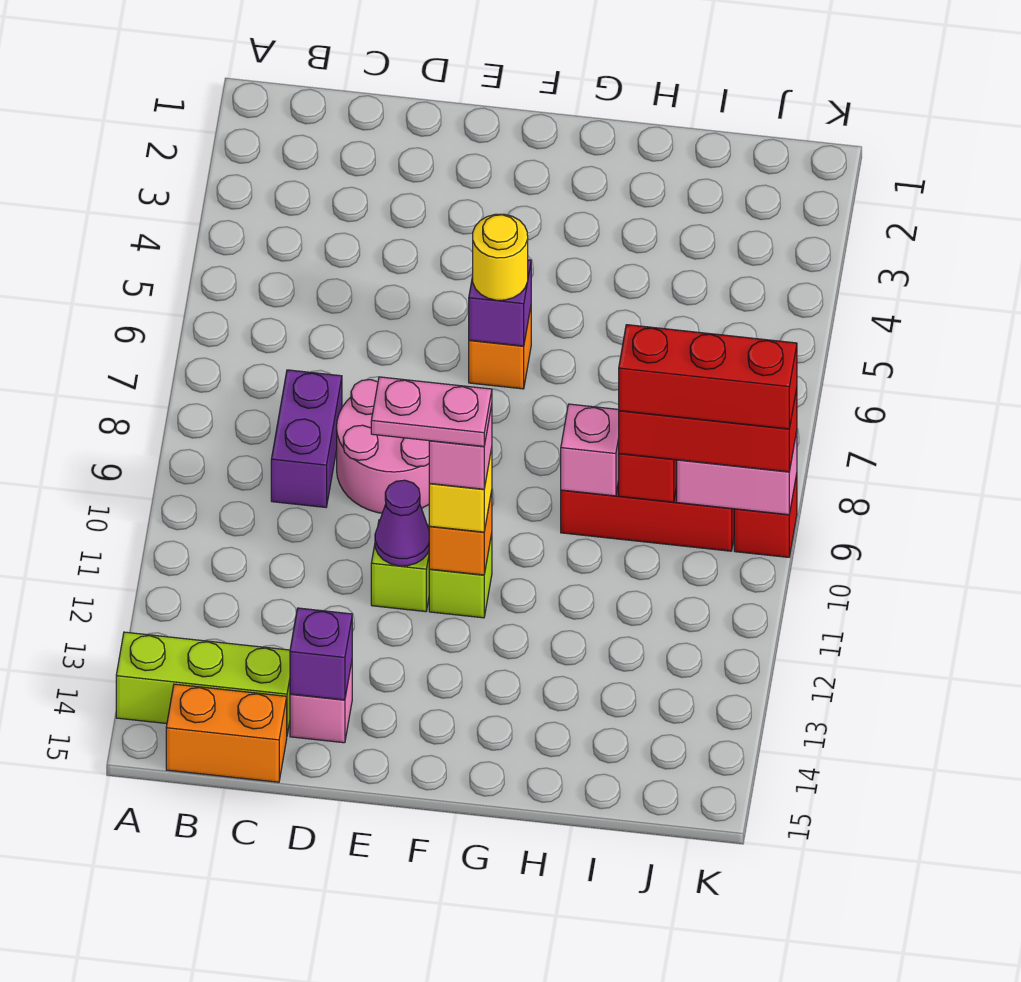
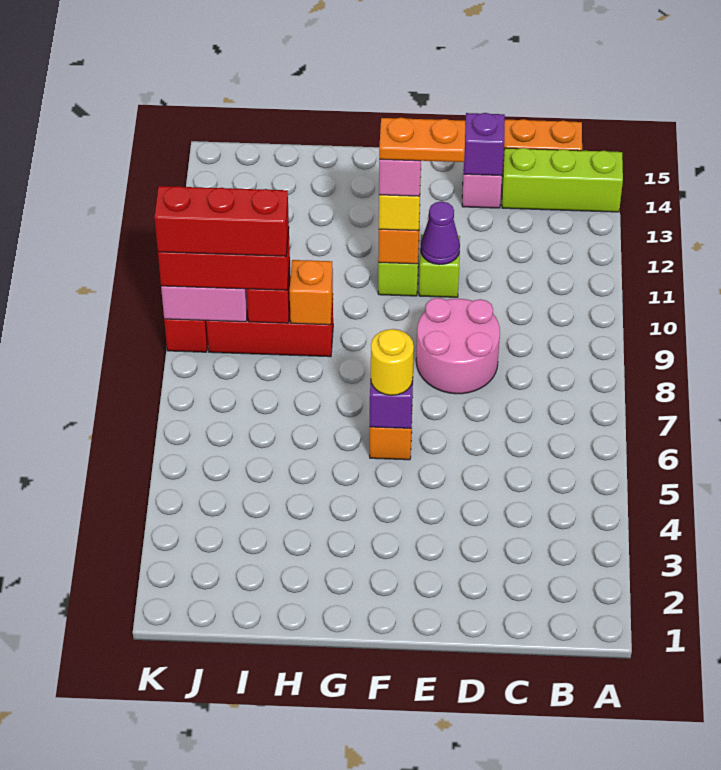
purple 1x2 brick [271,370,342,507] -> none
pink 1x2 plate [371,377,492,446] -> orange 1x2 plate [379,118,466,162]
pink 1x1 brick [561,404,619,496] -> orange 1x1 brick [290,260,333,325]

